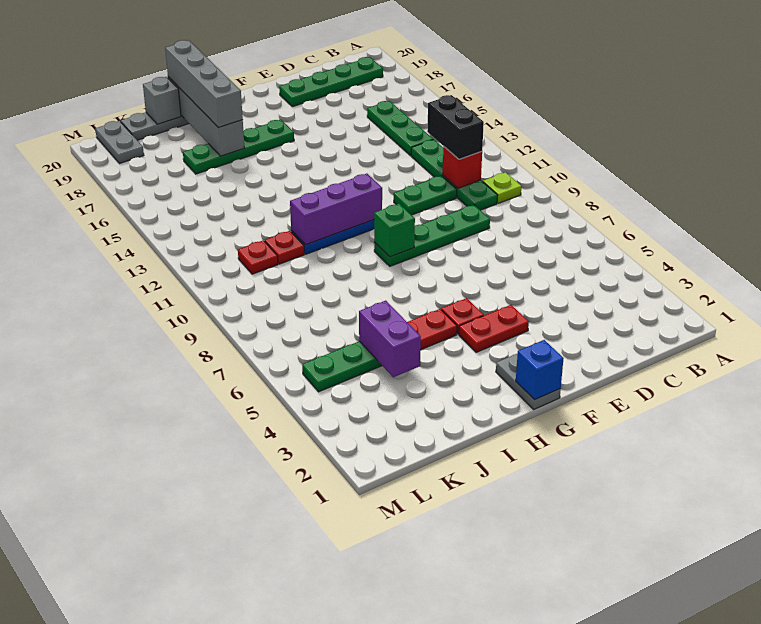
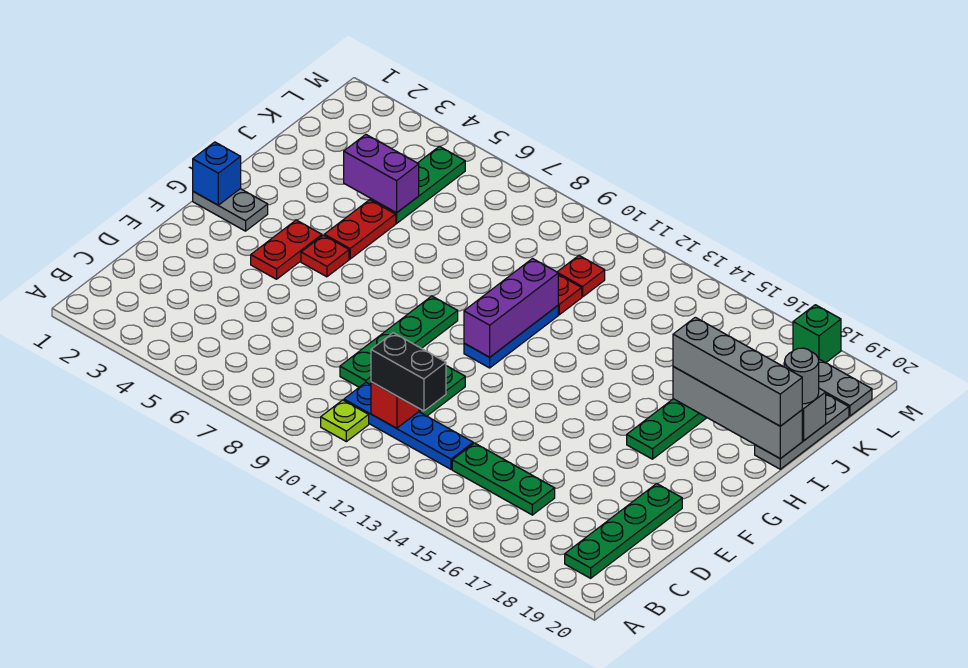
green 1x4 plate [411,140,498,210] -> blue 1x4 plate [344,382,473,469]
green 1x1 brick [374,204,415,257] -> green 1x1 brick moved to [793,305,841,363]
none -> grey 1x1 round brick [785,348,819,404]

